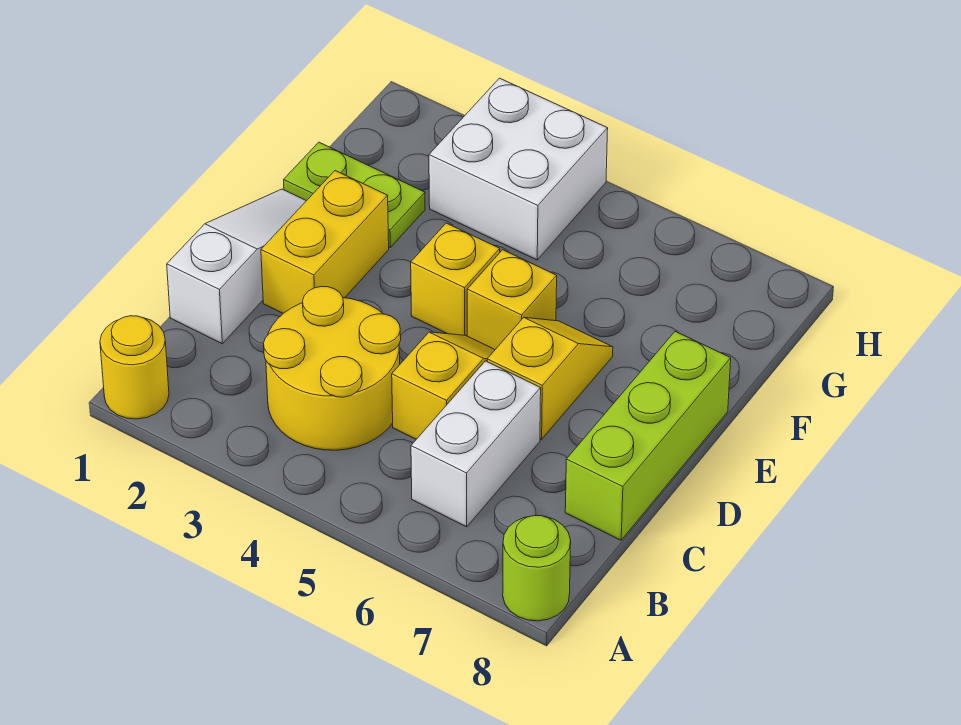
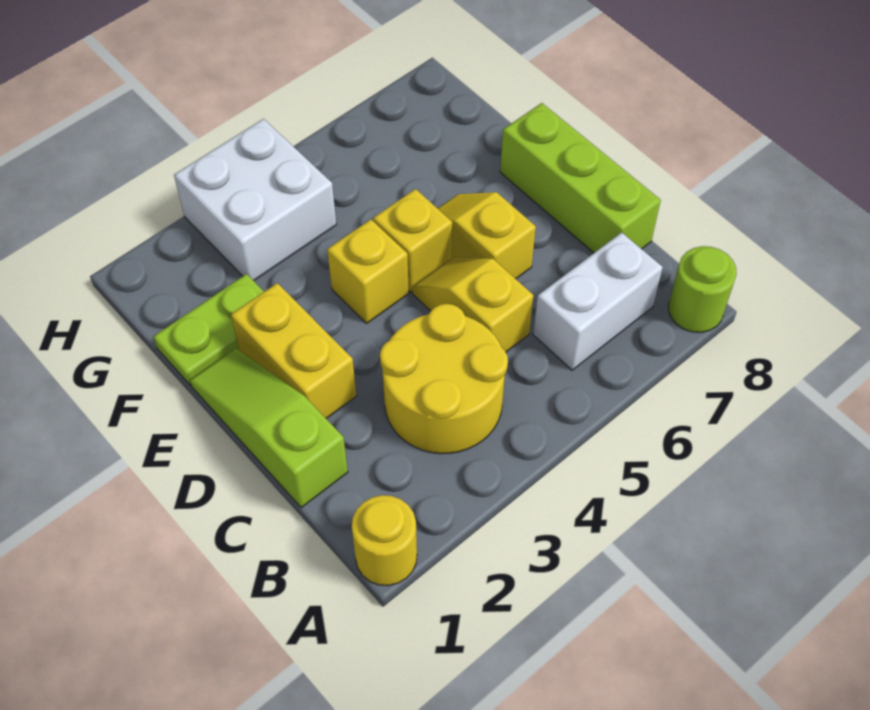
white 1x2 brick [411,361,541,527] -> white 1x2 brick turned to [533,233,663,370]
white 1x3 slope [167,189,306,344] -> lime 1x3 slope [190,348,348,508]

